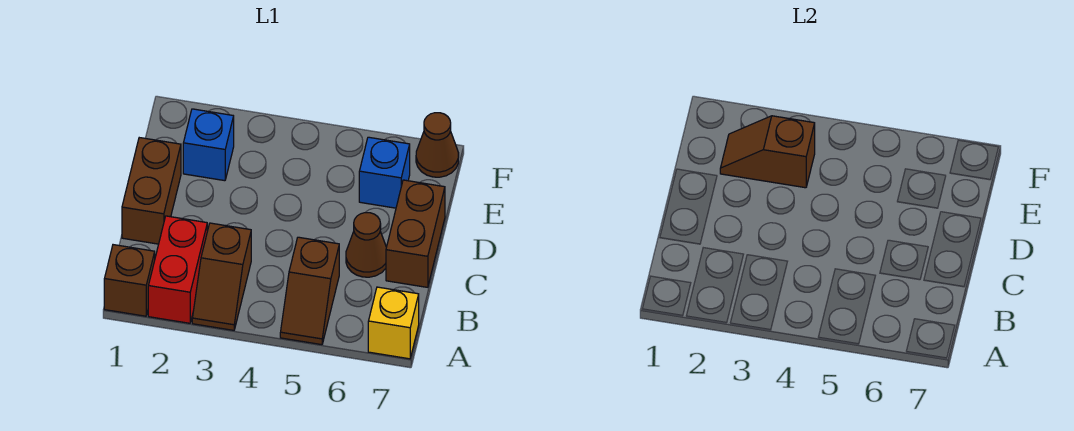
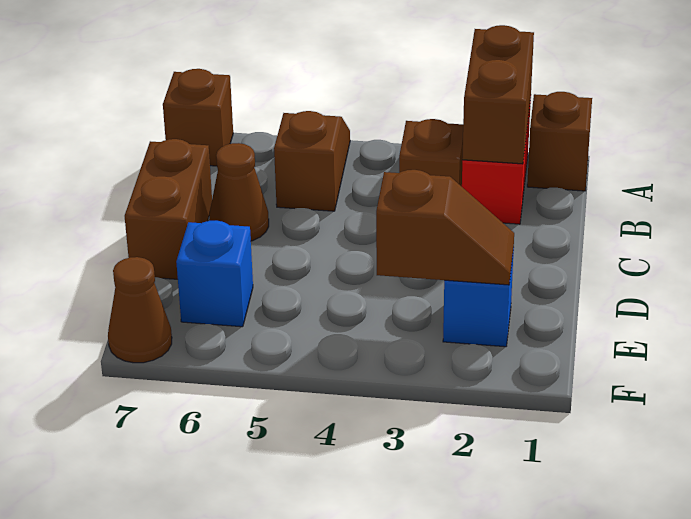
yellow 1x1 brick [368,287,419,359] -> brown 1x1 brick [163,69,233,166]
brown 1x2 brick [122,138,181,244] -> brown 1x2 brick moved to [462,25,534,164]

